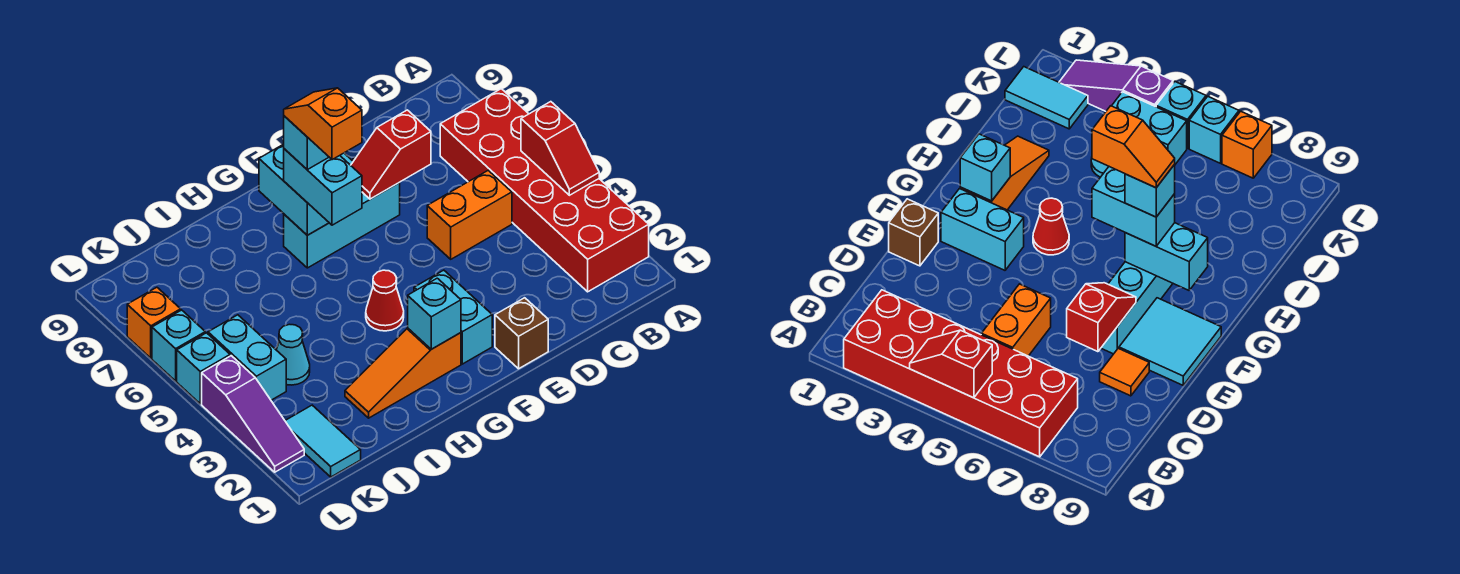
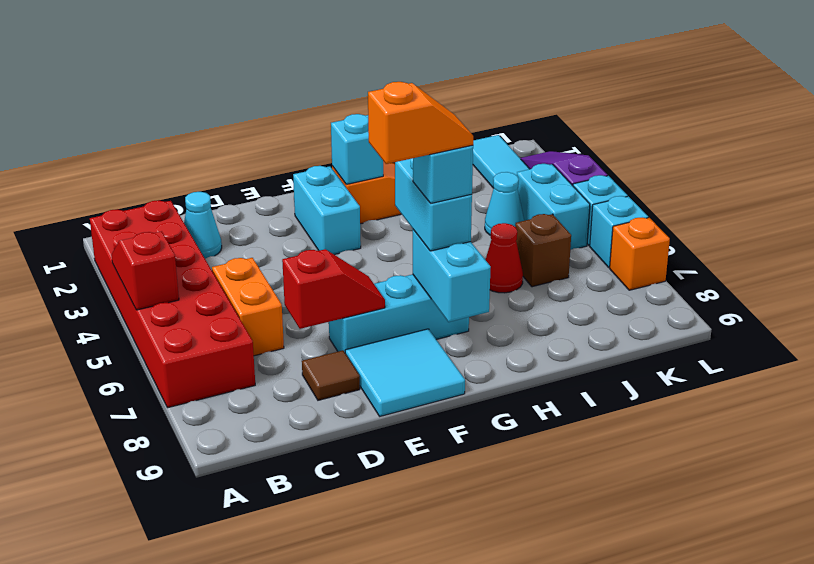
none -> cyan 1x1 cone [184,192,222,258]
orange 1x2 brick [427,170,512,259] -> orange 1x2 brick turned to [212,258,284,356]
orange 1x1 tile [1100,348,1149,396] -> brown 1x1 tile [302,350,360,400]
brown 1x1 brick [495,298,548,369] -> brown 1x1 brick moved to [515,214,571,287]
red 1x1 cone [366,270,404,331] -> red 1x1 cone moved to [486,223,523,293]
orange 1x2 slope [284,88,362,160] -> orange 1x2 slope turned to [368,82,473,164]

